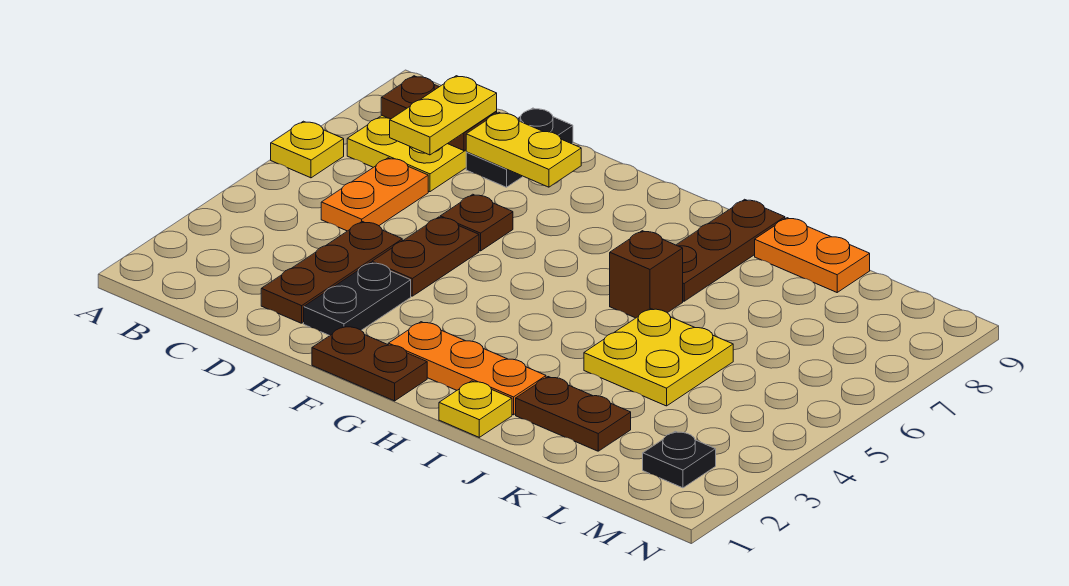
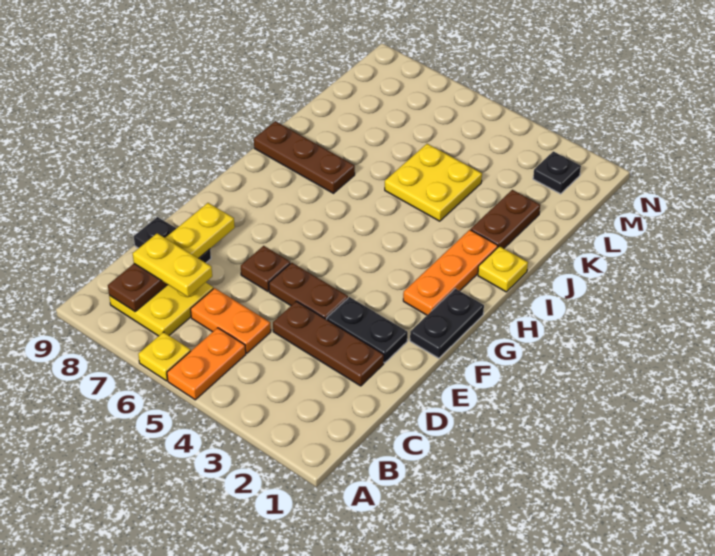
brown 1x2 plate [312,326,427,401] -> black 1x2 plate [410,289,484,358]
brown 1x1 brick [610,231,683,318] -> none
orange 1x2 plate [755,218,870,292] -> orange 1x2 plate moved to [167,328,246,400]

